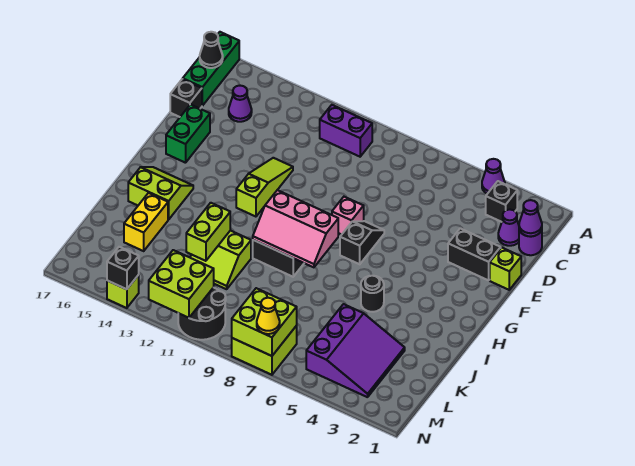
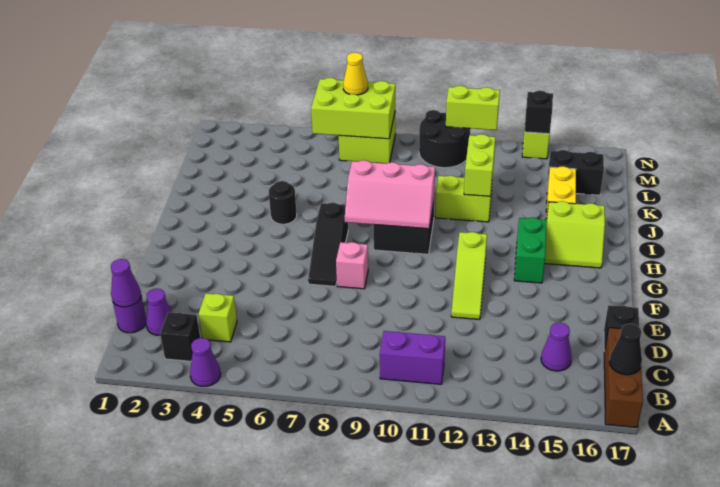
green 1x3 brick [183,32,239,106] -> brown 1x3 brick [604,328,643,427]
lime 1x1 brick [490,248,521,290] -> lime 1x1 brick moved to [199,293,237,342]
black 1x2 brick [448,228,501,280] -> black 1x2 brick moved to [547,150,604,195]
green 1x2 brick [166,105,210,163] -> green 1x2 brick moved to [514,218,547,283]
black 1x2 slope [340,221,384,264] -> black 1x3 slope [308,203,348,286]
pink 2x3 slope [253,190,338,267] -> pink 2x3 slope turned to [345,160,435,229]
purple 3x3 slope [306,304,405,397] -> none
lime 2x2 brick [232,288,297,356] -> lime 2x3 brick [311,78,395,139]
lime 2x2 brick [149,250,214,318] -> lime 1x2 brick [446,86,500,130]

